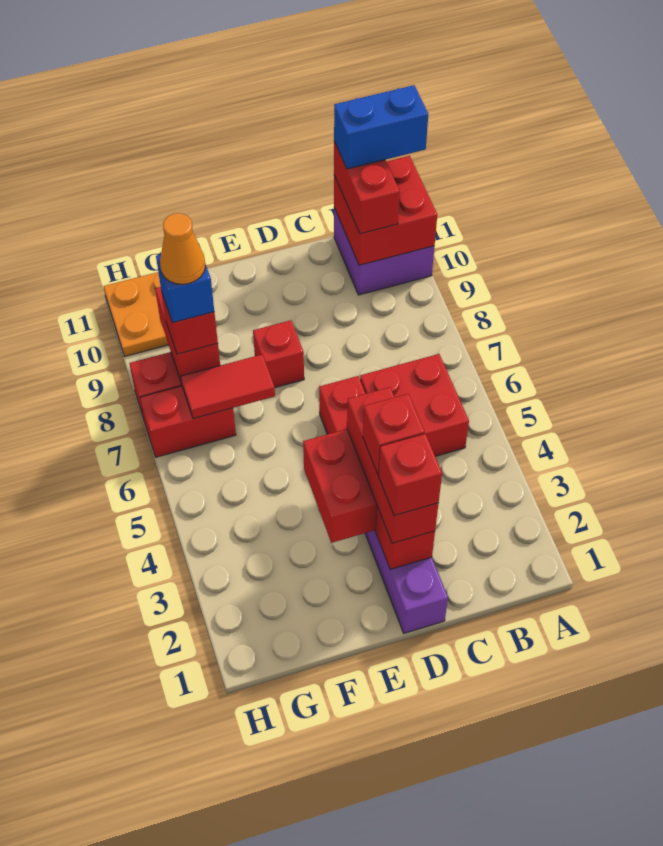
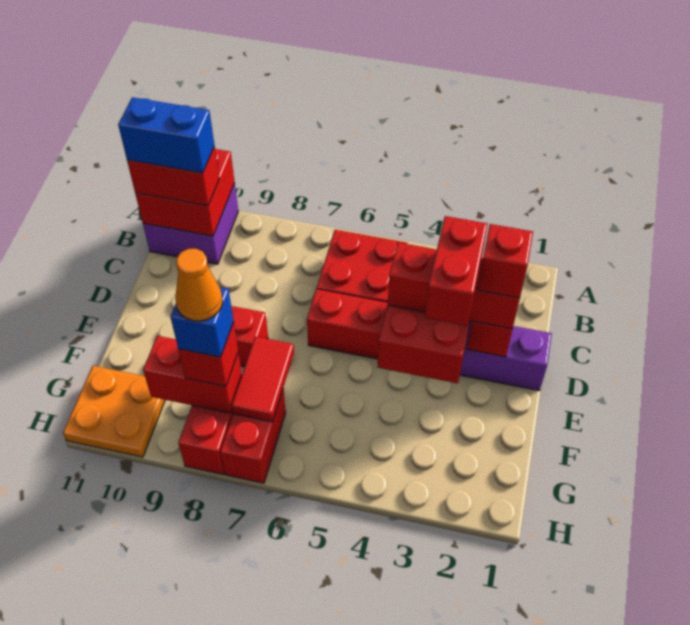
blue 1x2 brick [334,85,428,169] -> blue 1x2 brick turned to [118,97,214,173]
red 1x1 brick [363,394,425,474] -> red 1x2 brick [425,216,487,326]

